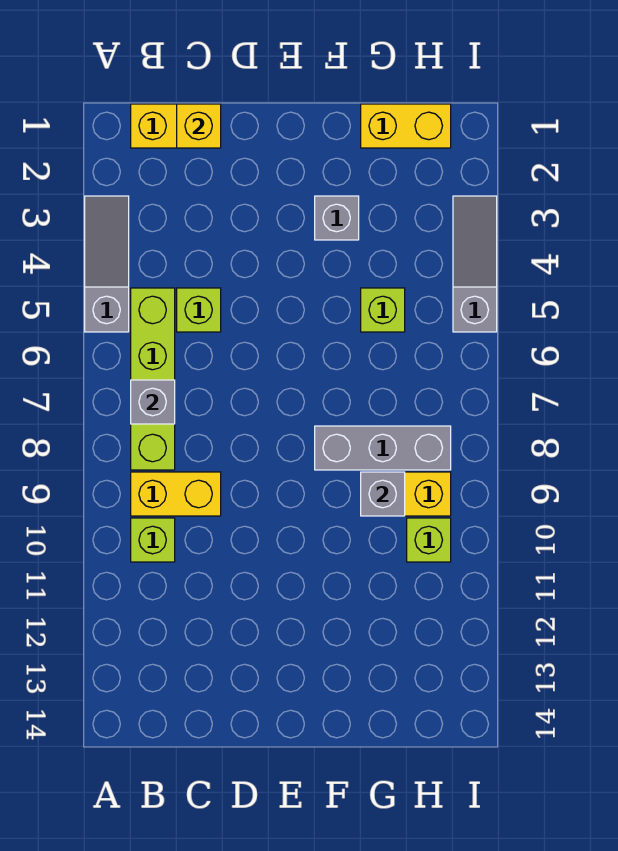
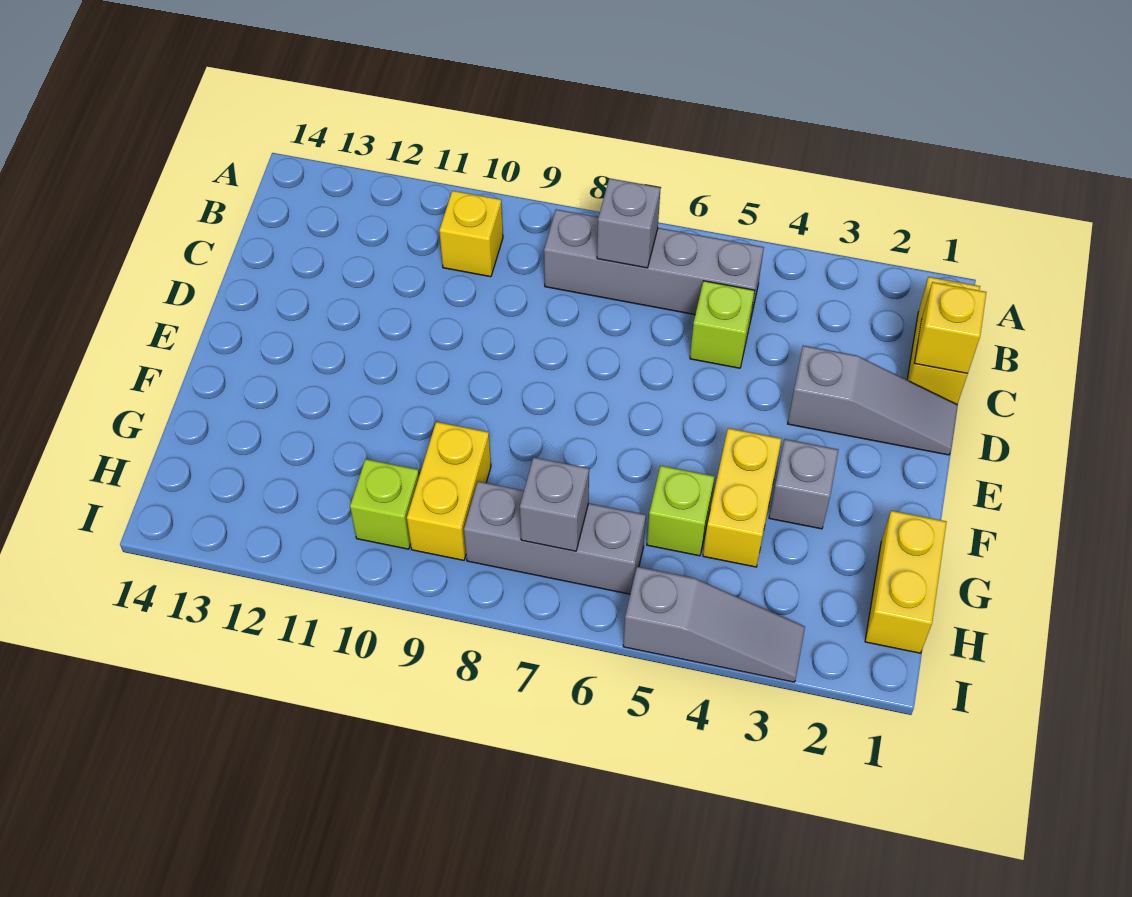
grey 1x3 slope [85,196,129,332] -> grey 1x3 slope moved to [788,346,958,455]
lime 1x4 brick [131,288,175,470] -> grey 1x4 brick [544,209,764,321]
yellow 1x2 brick [131,472,221,516] -> yellow 1x2 brick moved to [703,428,781,567]
lime 1x1 brick [131,518,175,562] -> yellow 1x1 brick [439,191,503,277]
grey 1x3 brick [315,426,451,470] -> grey 1x3 brick turned to [464,481,646,594]
grey 1x1 brick [361,472,405,516] -> grey 1x1 brick moved to [520,457,589,551]

